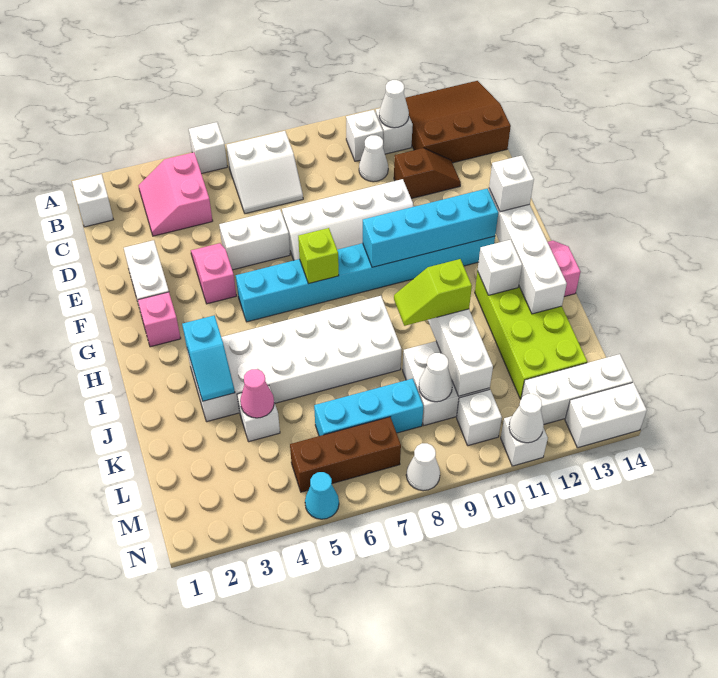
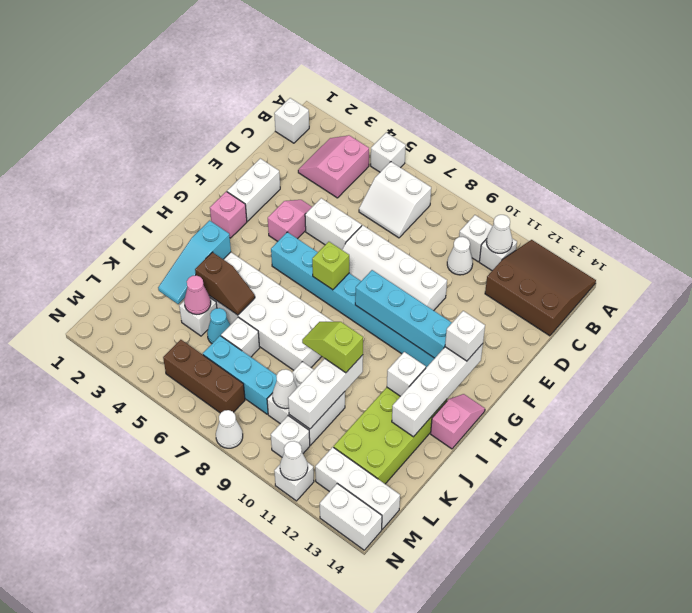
brown 1x2 slope [394,148,461,199] -> brown 1x2 slope moved to [195,252,255,315]
cyan 1x2 slope [182,316,235,401] -> cyan 1x3 slope [158,221,231,304]
none -> white 1x1 brick [221,317,260,357]
cyan 1x1 cone [305,472,339,519] -> cyan 1x1 cone moved to [207,308,230,344]

